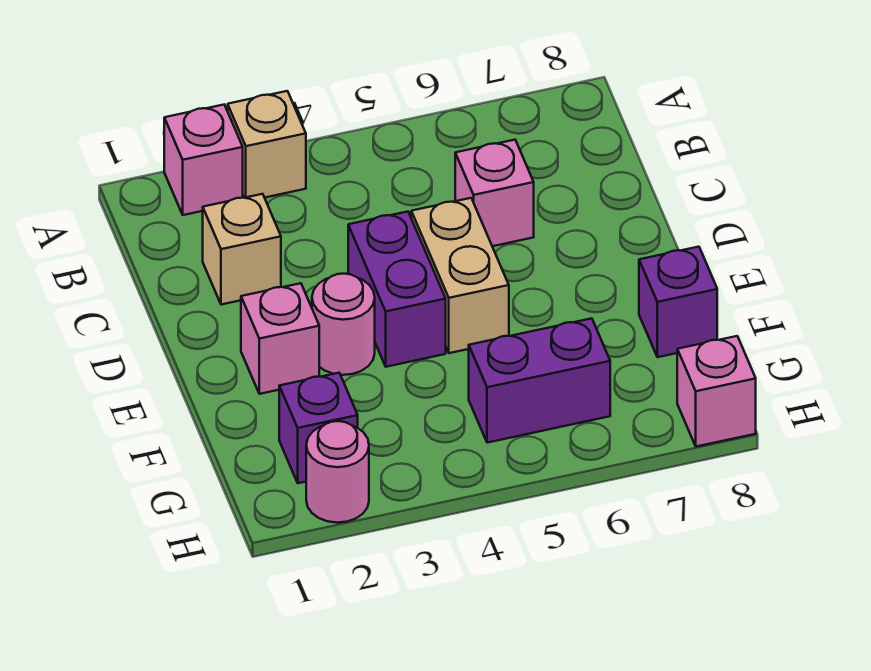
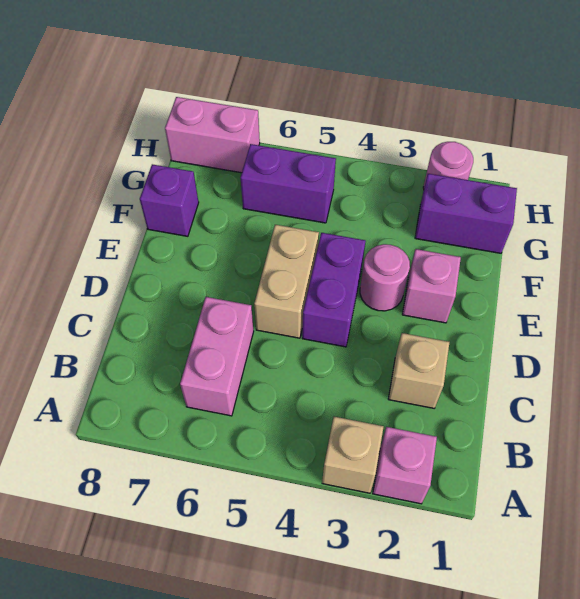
pink 1x1 brick [455,140,534,246] -> pink 1x2 brick [180,297,254,416]
purple 1x1 brick [279,373,358,483] -> purple 1x2 brick [415,174,517,253]
pink 1x1 brick [677,336,756,447] -> pink 1x2 brick [165,97,260,173]

